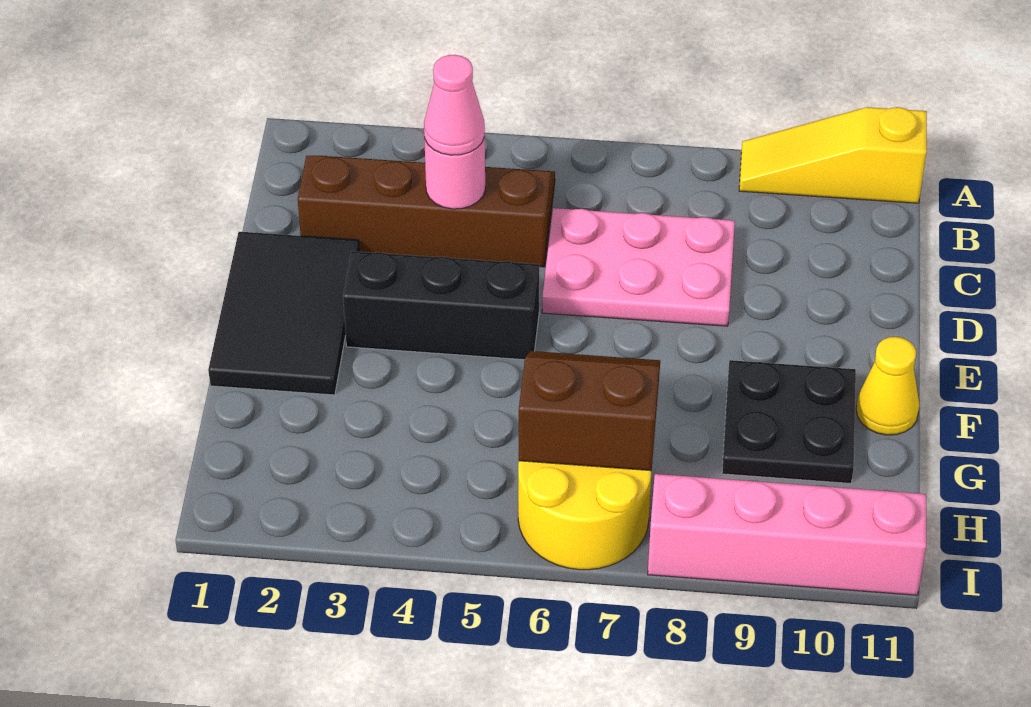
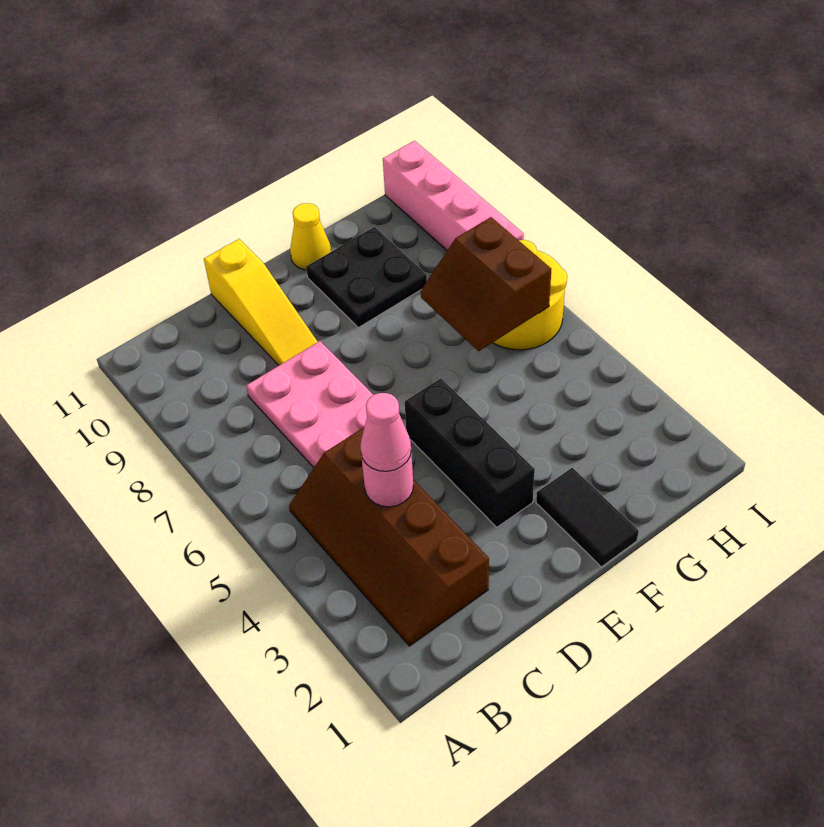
yellow 1x3 slope [739,107,927,203] -> yellow 1x3 slope moved to [204,239,318,365]
black 2x3 tile [208,232,359,395] -> black 1x2 tile [536,468,639,567]

